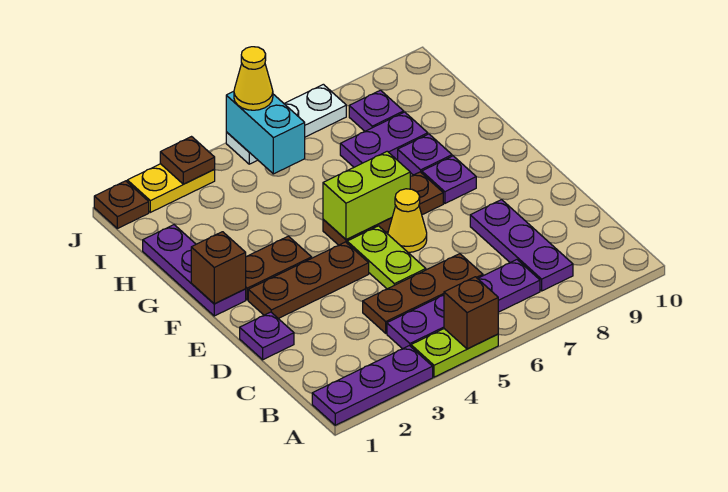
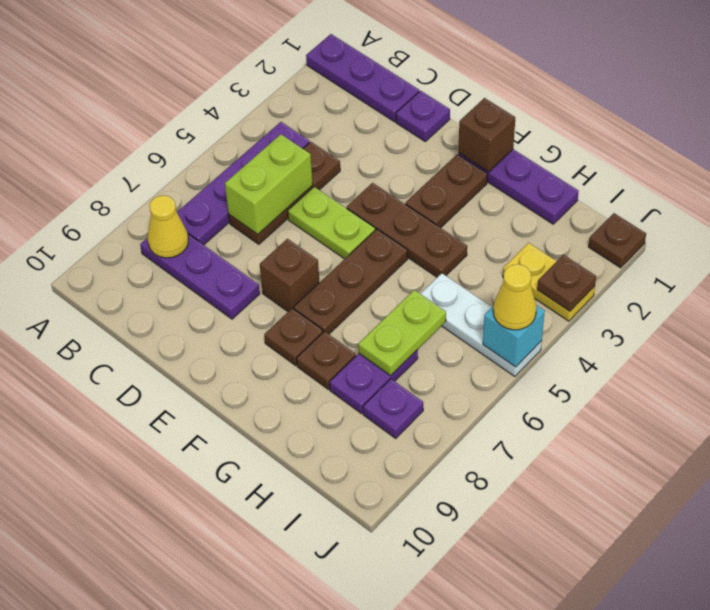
purple 1x3 plate [312,346,433,425] -> purple 1x3 plate turned to [306,34,419,122]
lime 1x2 plate [411,329,498,377] -> lime 1x2 plate moved to [358,290,446,376]
brown 1x1 brick [444,277,498,349] -> brown 1x1 brick moved to [260,239,319,312]
brown 1x3 plate [248,242,369,319] -> brown 1x3 plate turned to [347,183,467,277]
yellow 1x1 cone [388,189,427,252] -> yellow 1x1 cone moved to [148,195,188,258]
lime 1x2 brick [323,151,410,239] -> lime 1x2 brick moved to [225,134,313,234]
purple 1x1 plate [422,156,476,203] -> brown 1x1 plate [264,308,323,366]
purple 1x1 plate [398,134,452,175] -> brown 1x1 plate [297,331,356,390]
cyan 1x2 brick [226,92,305,174] -> cyan 1x1 brick [483,305,545,367]
yellow 1x2 plate [127,164,215,212] -> yellow 1x2 plate turned to [503,243,595,321]
white 1x3 plate [226,84,346,164] -> white 1x3 plate turned to [421,273,542,376]

